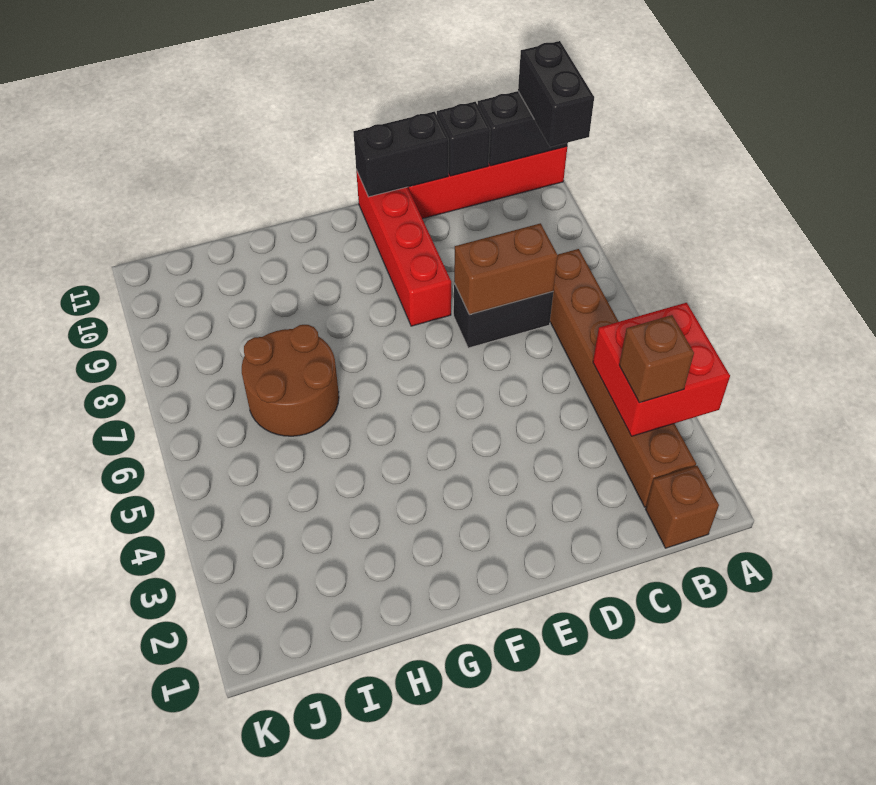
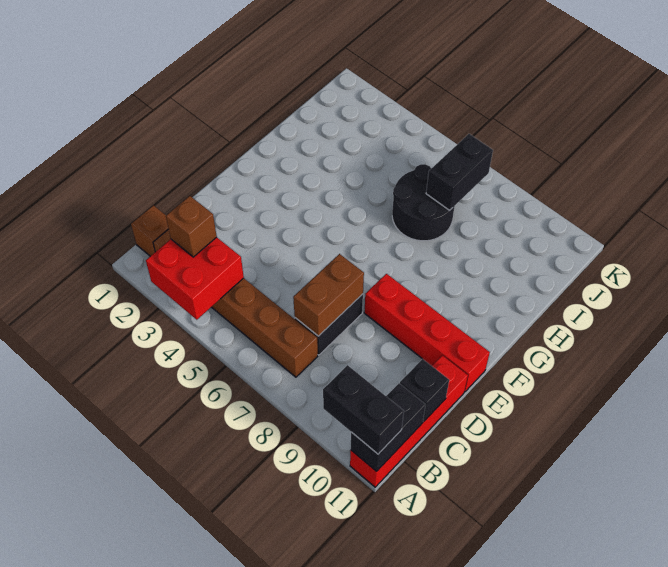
black 1x2 brick [353,111,449,197] -> black 1x2 brick moved to [426,134,493,211]
brown 2x2 round brick [242,325,339,436] -> black 2x2 round brick [392,164,455,241]

